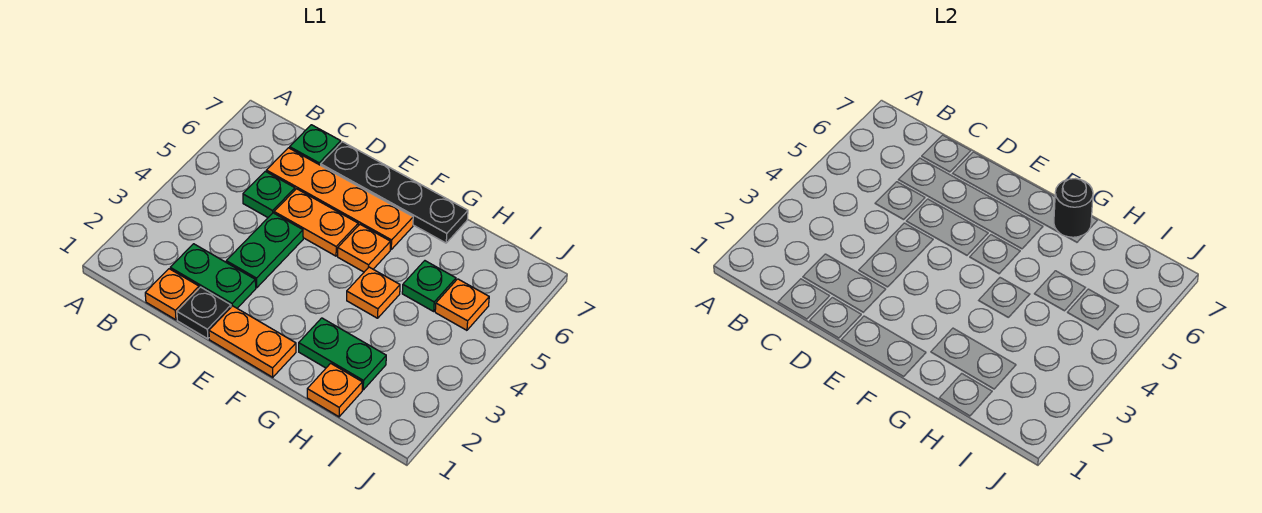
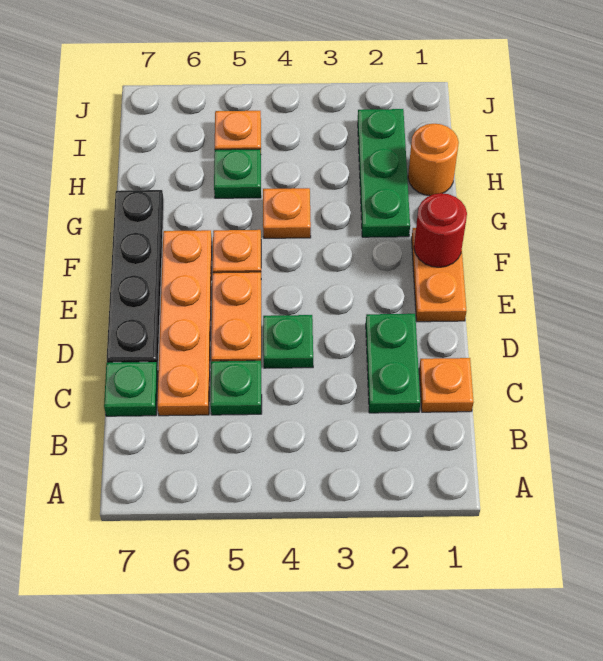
black 1x1 plate [177,287,231,339] -> none
green 1x2 plate [226,213,303,288] -> green 1x1 plate [263,315,313,368]
none -> red 1x1 round brick [414,193,467,267]
green 1x2 plate [299,318,386,390] -> green 1x3 plate [358,109,410,237]
black 1x1 round brick [1054,179,1093,237] -> none
orange 1x1 plate [307,363,362,417] -> orange 1x1 round brick [408,124,459,196]

